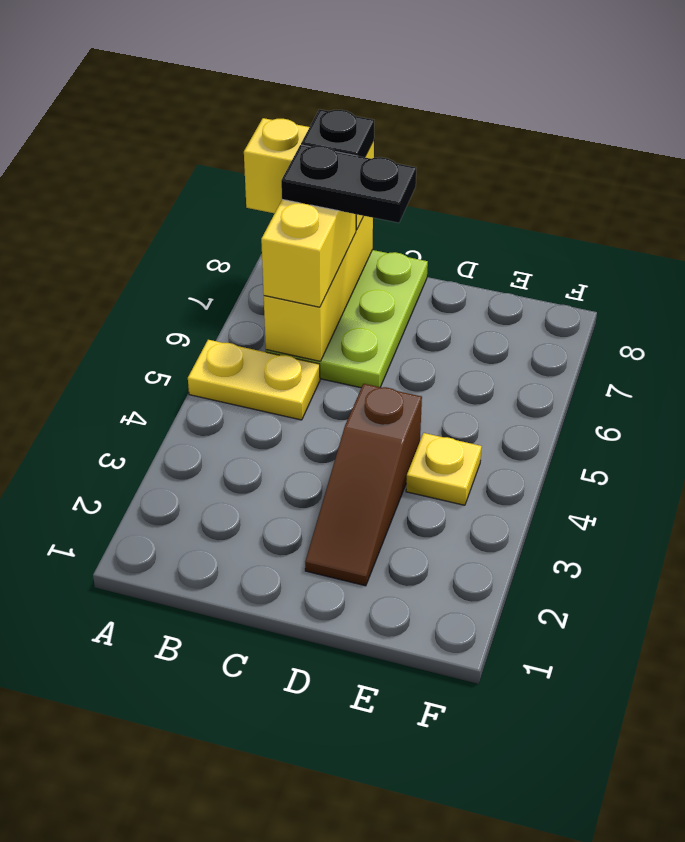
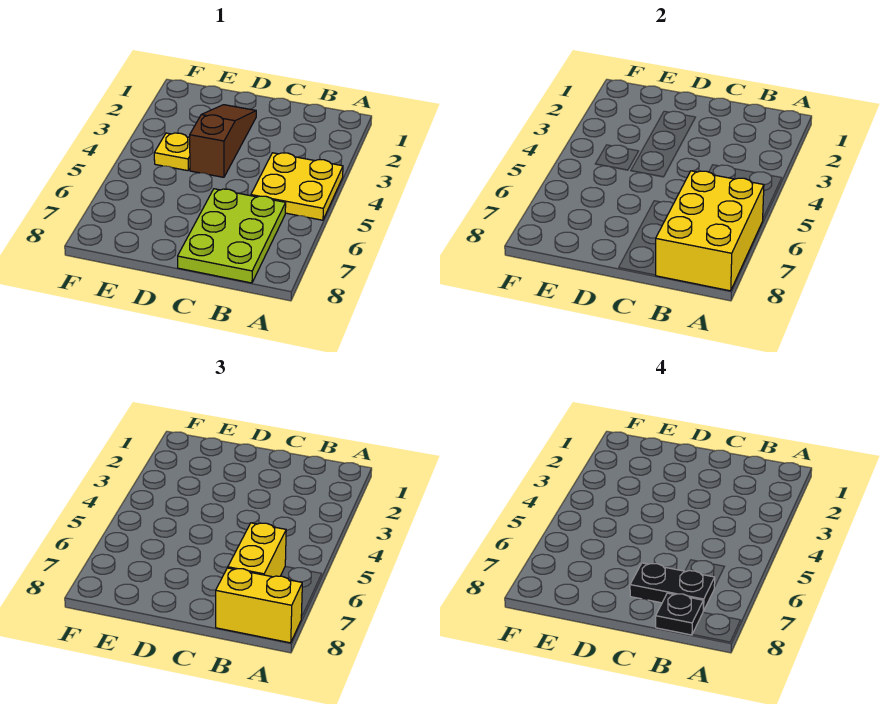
yellow 1x2 plate [188,340,320,420] -> yellow 2x2 plate [251,153,343,220]
yellow 1x3 brick [264,216,373,361] -> yellow 2x3 brick [656,171,764,291]

